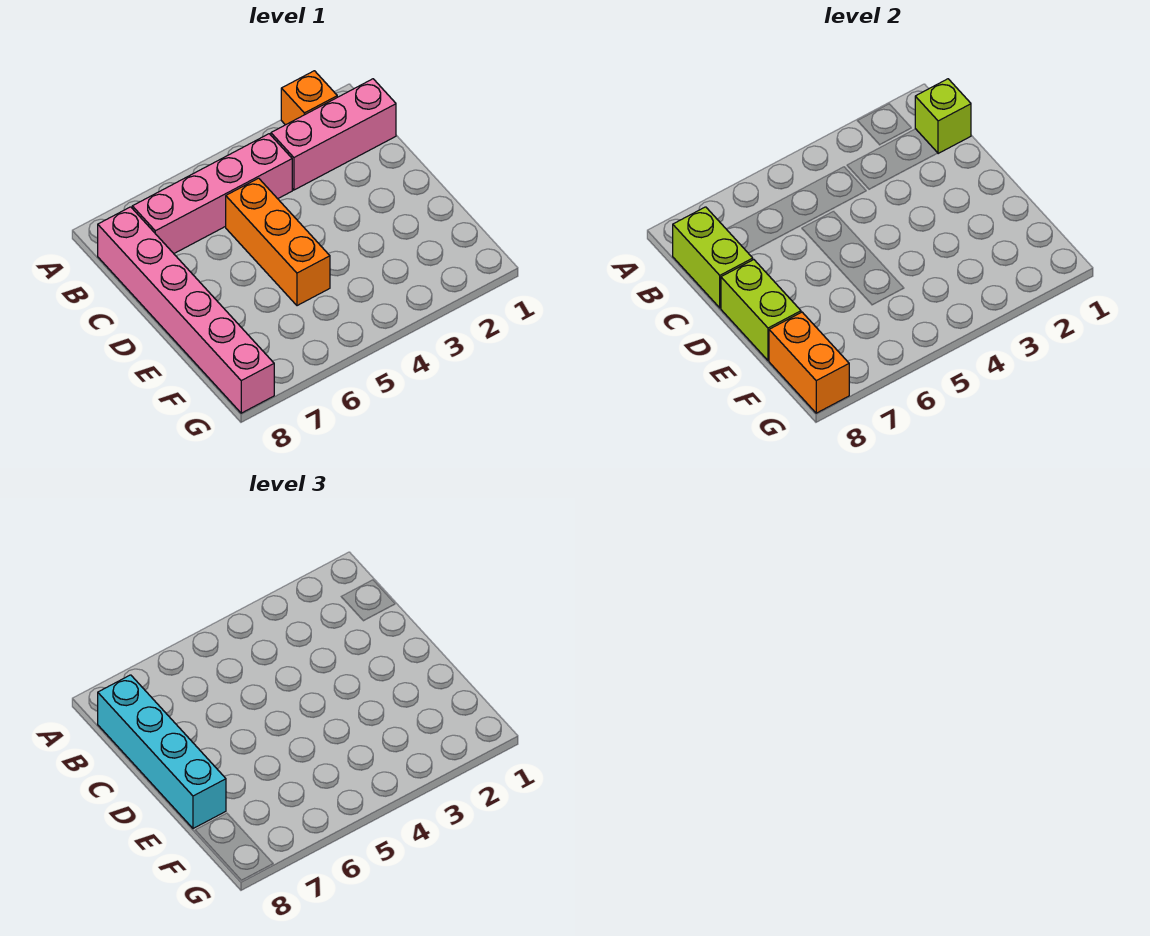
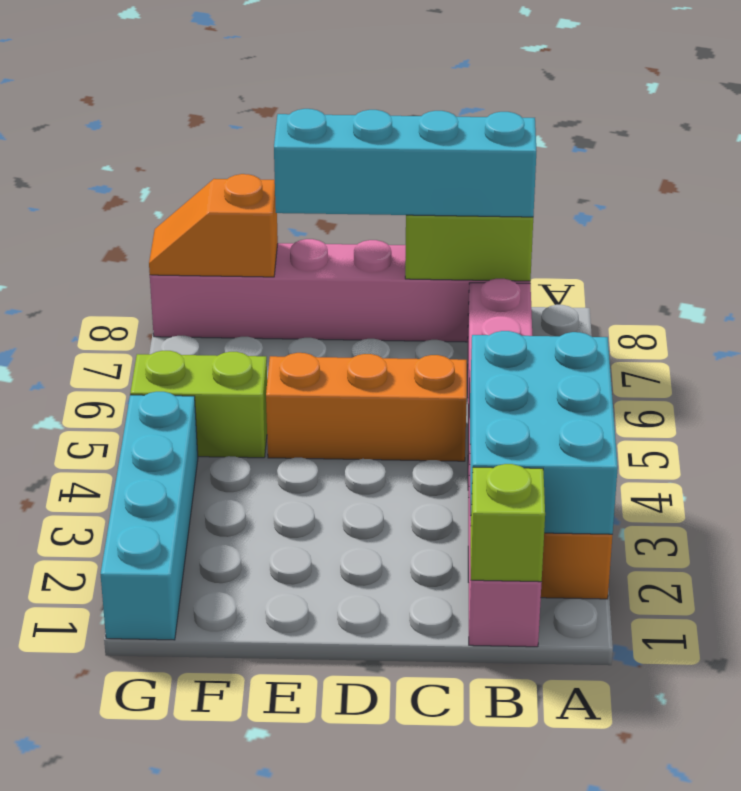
none -> cyan 2x3 brick [470,331,618,534]
lime 1x2 brick [721,260,801,361] -> lime 1x2 brick moved to [130,351,267,458]
orange 1x2 brick [769,312,849,413] -> orange 1x2 slope [149,174,278,277]
none -> cyan 1x4 brick [101,392,198,640]

